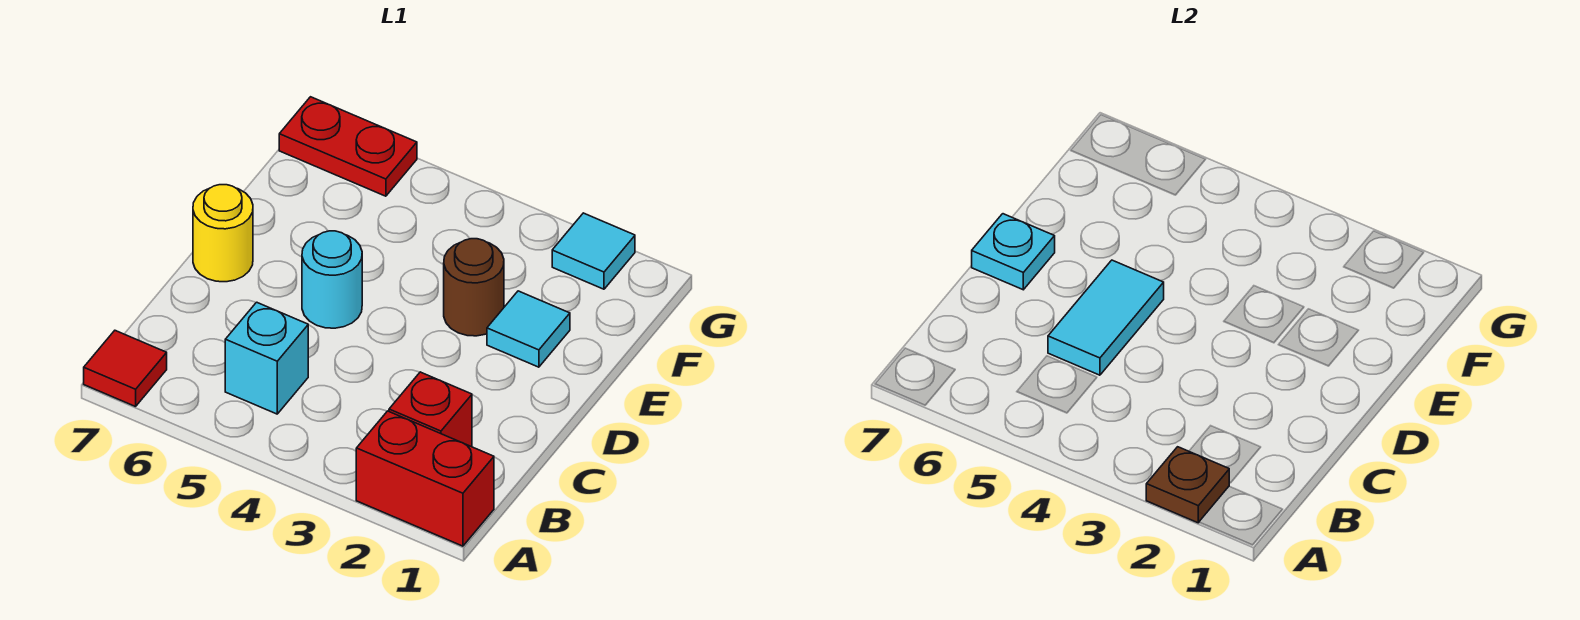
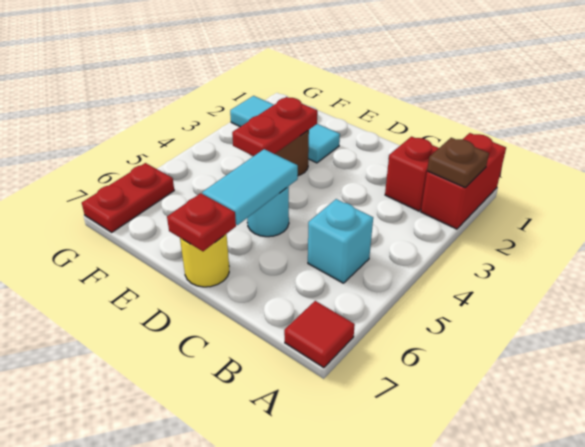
cyan 1x2 tile [1048,260,1164,375] -> cyan 1x2 tile turned to [202,149,298,225]
cyan 1x1 plate [972,214,1055,290] -> red 1x1 plate [167,193,236,251]
none -> red 1x2 plate [232,97,317,156]

